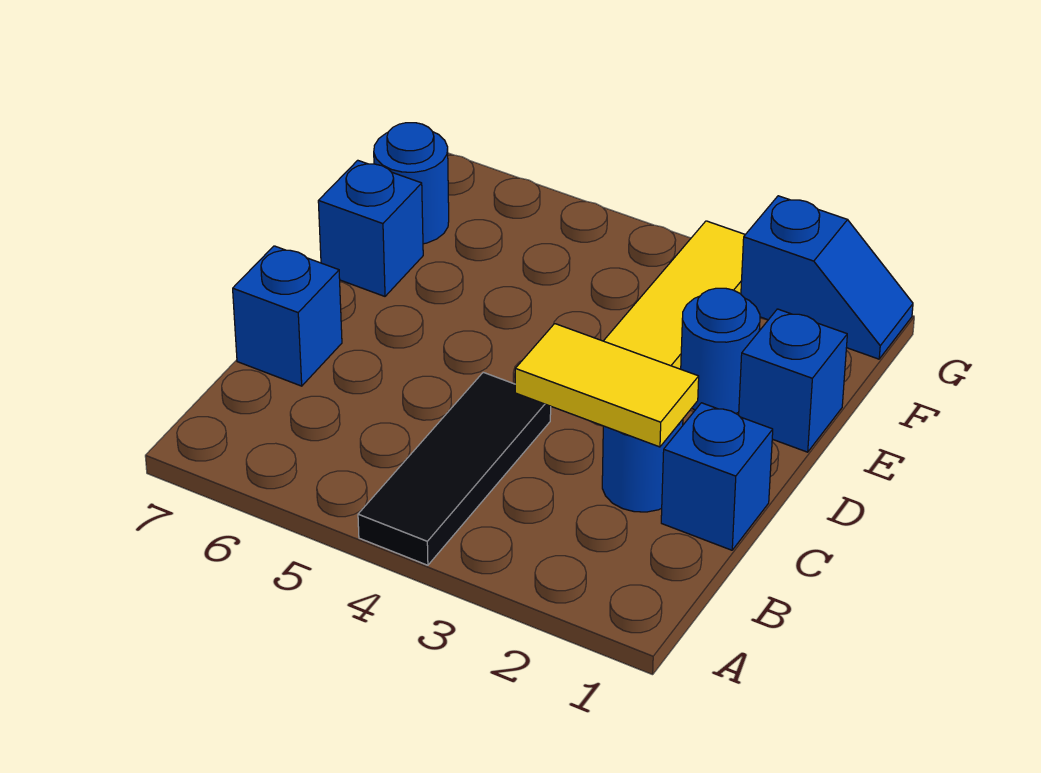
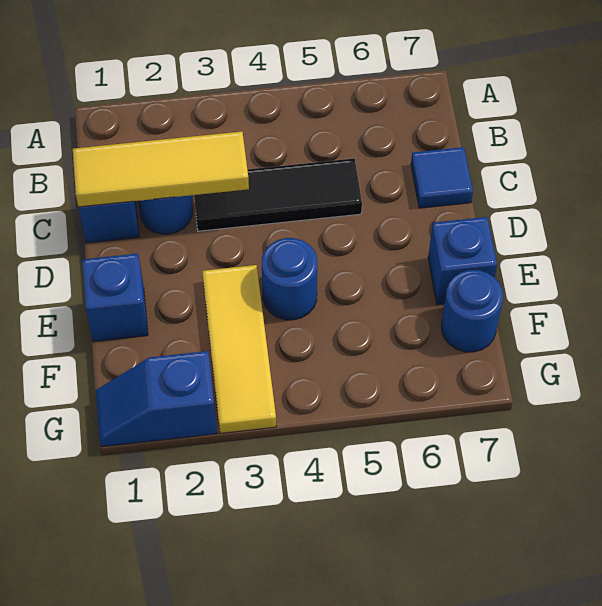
black 1x3 tile [358,372,551,565] -> black 1x3 tile turned to [194,158,362,231]
yellow 1x2 tile [515,324,699,447] -> yellow 1x3 tile [73,132,249,207]
blue 1x1 brick [233,246,342,386] -> blue 1x1 tile [411,147,473,208]
blue 1x1 round brick [681,288,760,413] -> blue 1x1 round brick moved to [262,238,317,320]

